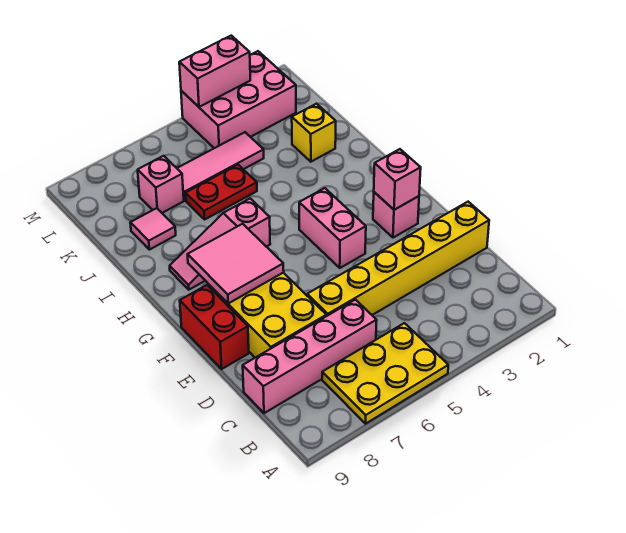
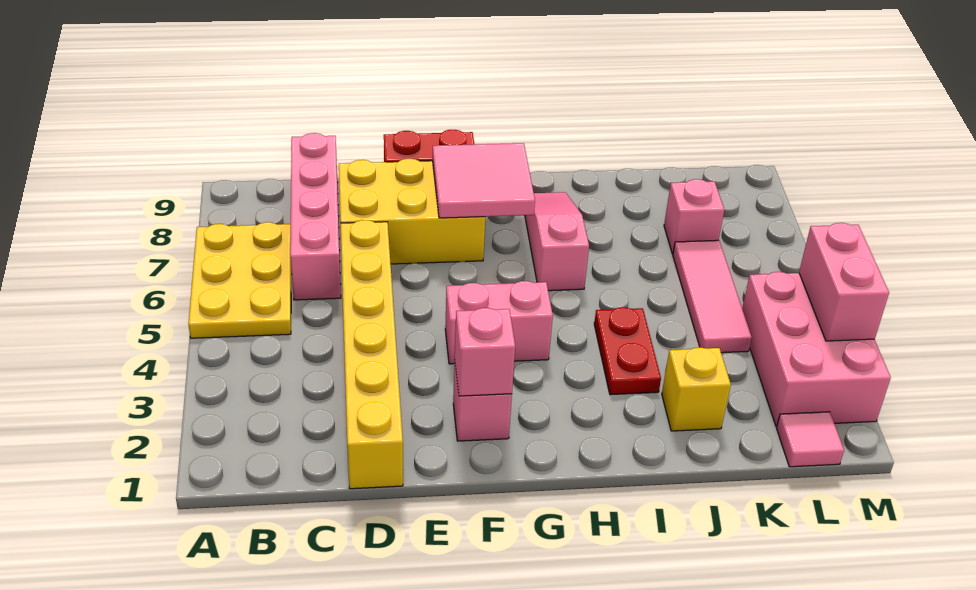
red 1x2 plate [186,165,257,219] -> red 1x2 plate moved to [594,307,661,395]
pink 1x1 tile [130,208,176,250] -> pink 1x1 tile moved to [777,412,844,467]

